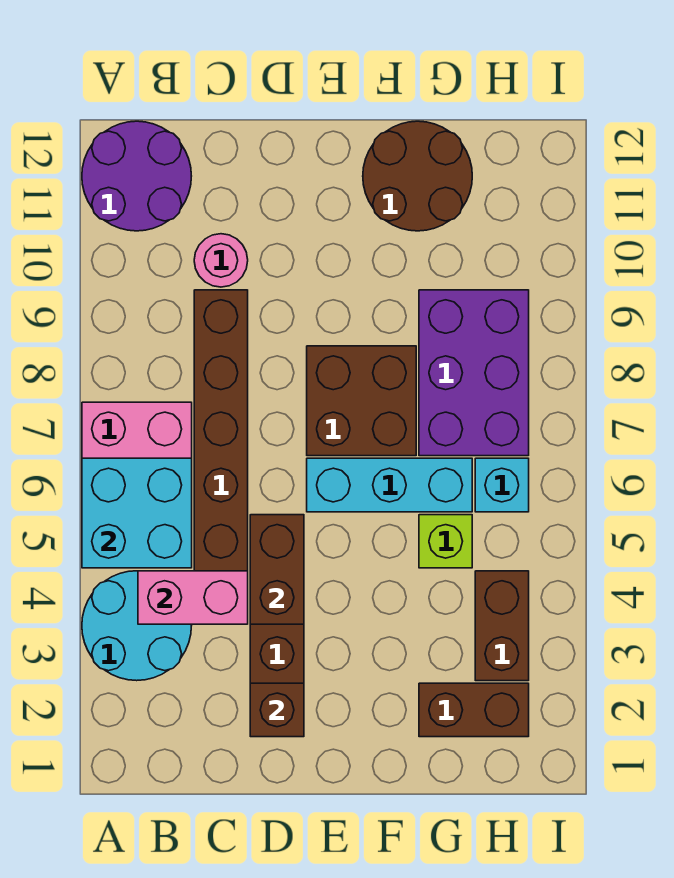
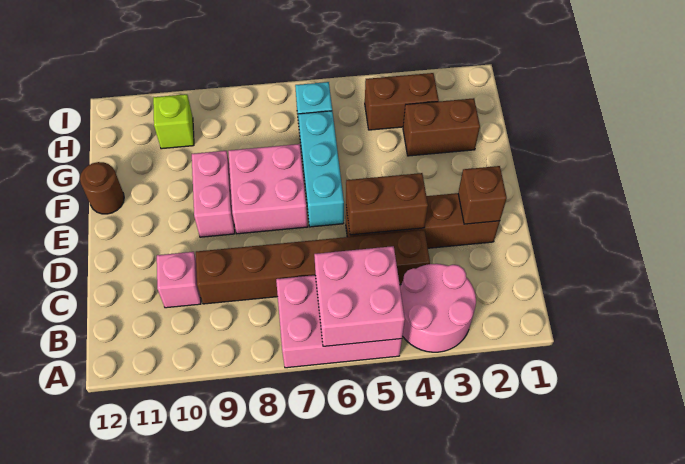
cyan 2x2 round brick [82,571,192,681] -> pink 2x2 round brick [400,264,476,352]
cyan 2x2 brick [82,458,192,568] -> pink 2x2 brick [314,246,405,346]
purple 2x2 round brick [82,121,191,231] -> none
pink 1x2 brick [138,571,248,624] -> pink 1x2 brick moved to [192,151,235,237]
pink 1x1 round brick [194,234,248,287] -> pink 1x1 brick [157,252,201,308]
brown 2x2 brick [307,346,416,456] -> pink 2x2 brick [228,144,308,234]
brown 2x2 round brick [363,121,472,231] -> brown 1x1 round brick [80,162,124,214]
brown 1x2 brick [419,683,529,737] -> brown 1x2 brick turned to [403,98,480,156]
lime 1x1 brick [419,515,472,568] -> lime 1x1 brick moved to [153,94,194,149]
purple 2x3 brick [419,290,529,456] -> none

